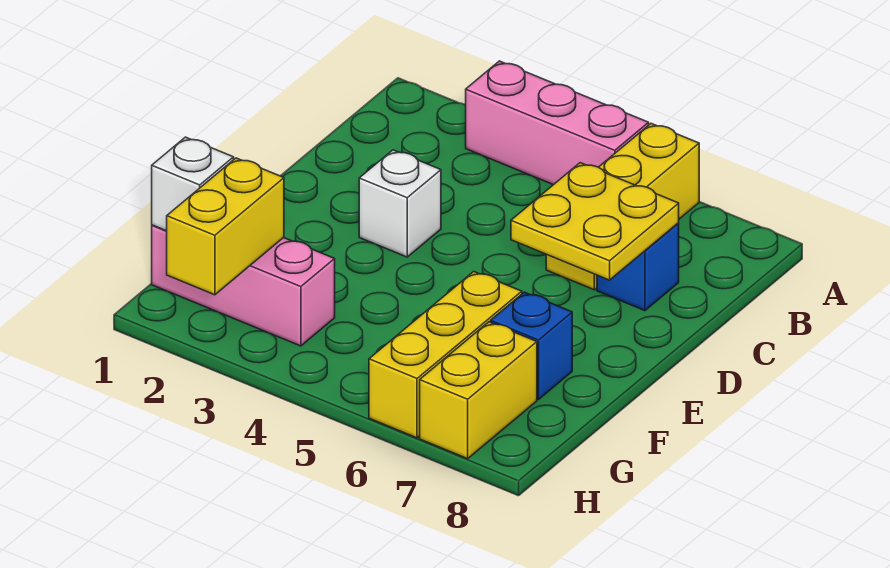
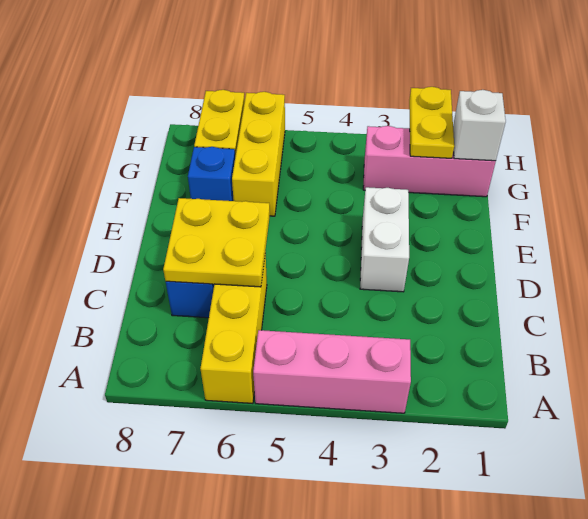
white 1x1 brick [359,150,441,257] -> white 1x2 brick [360,187,409,292]
yellow 1x2 brick [167,158,284,295] -> yellow 1x2 plate [409,87,454,158]

